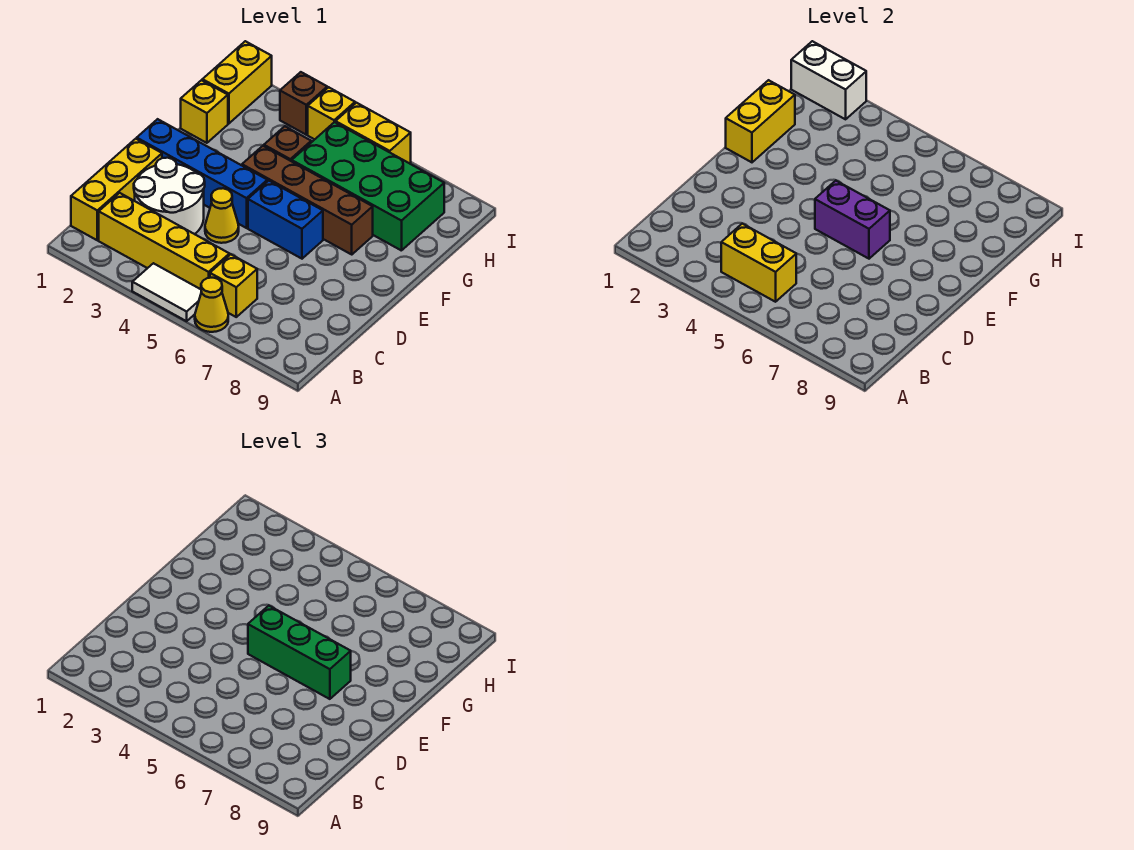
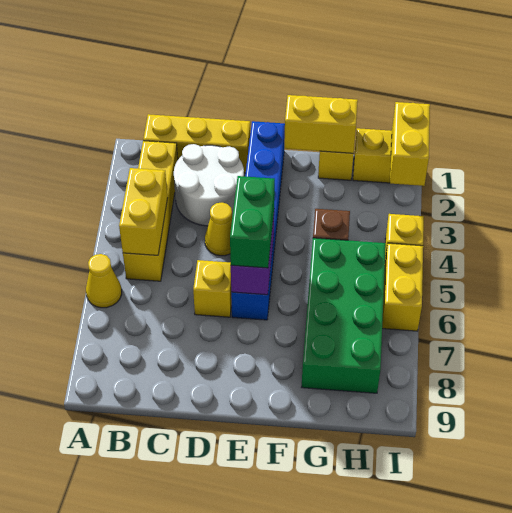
white 1x2 tile [132,263,202,321] -> none
yellow 1x1 brick [210,254,257,317] -> yellow 1x1 brick moved to [193,260,232,317]
green 1x3 brick [248,606,351,699] -> green 1x2 brick [230,176,275,268]
brown 1x4 brick [242,146,373,254] -> none
white 1x2 brick [791,41,866,119] -> yellow 1x2 brick [390,102,430,186]
brown 1x1 brick [280,72,327,135] -> none

